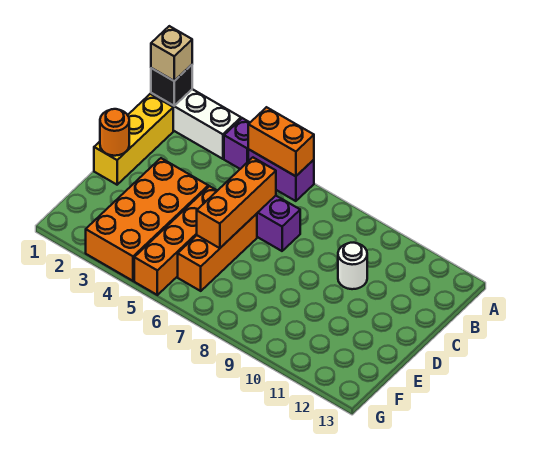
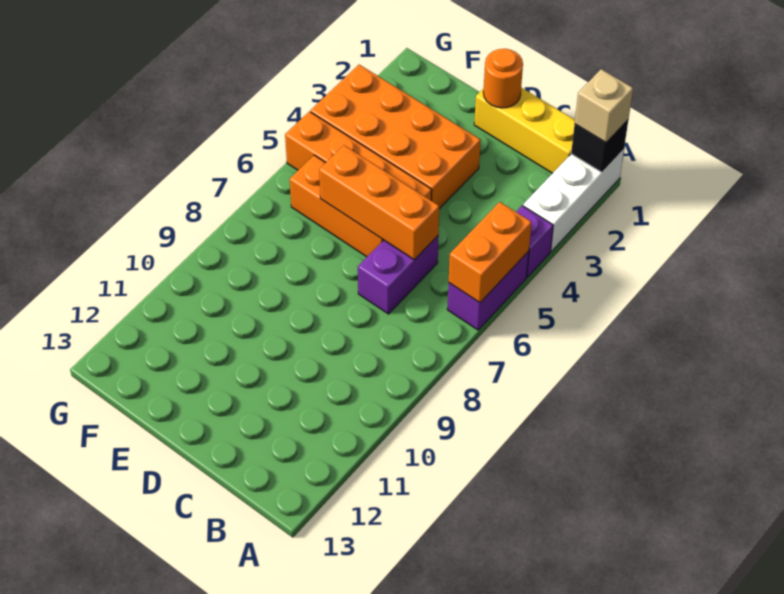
white 1x1 round brick [338,243,367,289] -> none

